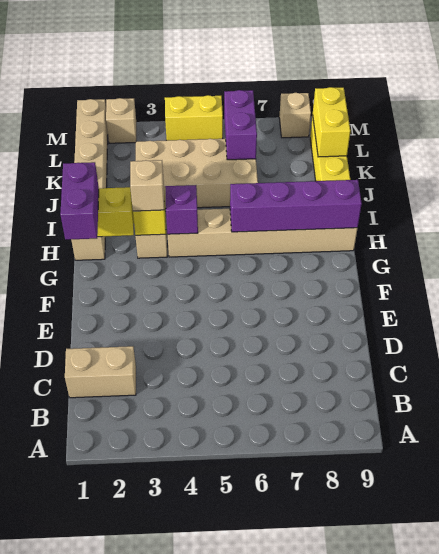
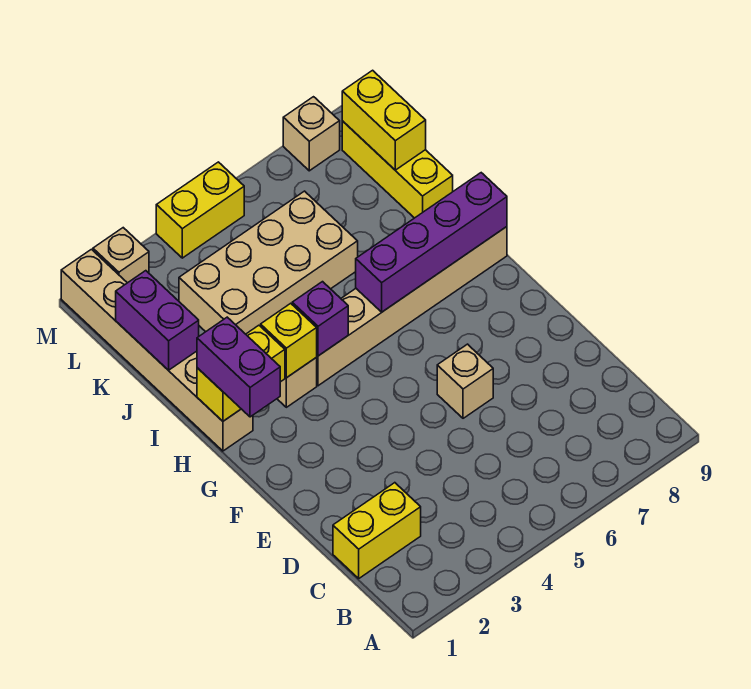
tan 1x2 brick [65,346,136,398] -> yellow 1x2 brick [333,483,421,578]
tan 1x1 brick [130,160,164,211] -> tan 1x1 brick moved to [437,344,493,418]
purple 1x2 brick [224,90,257,160] -> purple 1x2 brick moved to [116,271,199,370]

